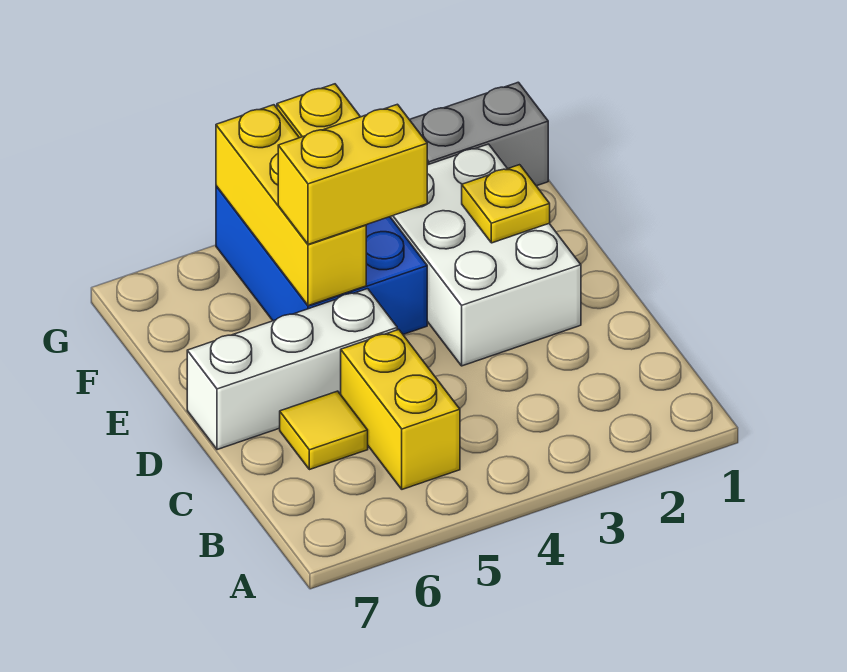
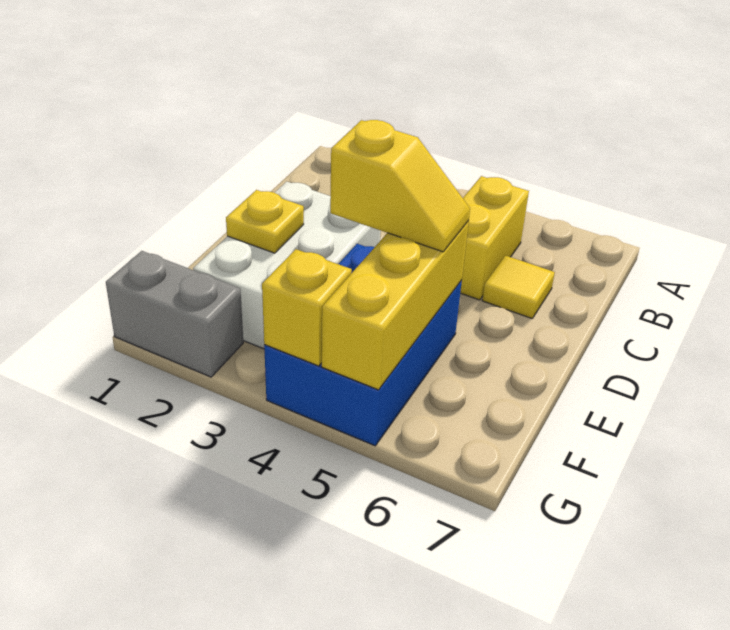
white 1x3 brick [187,289,397,450] -> none
yellow 1x2 brick [278,104,427,244] -> yellow 1x2 slope [330,120,470,252]

